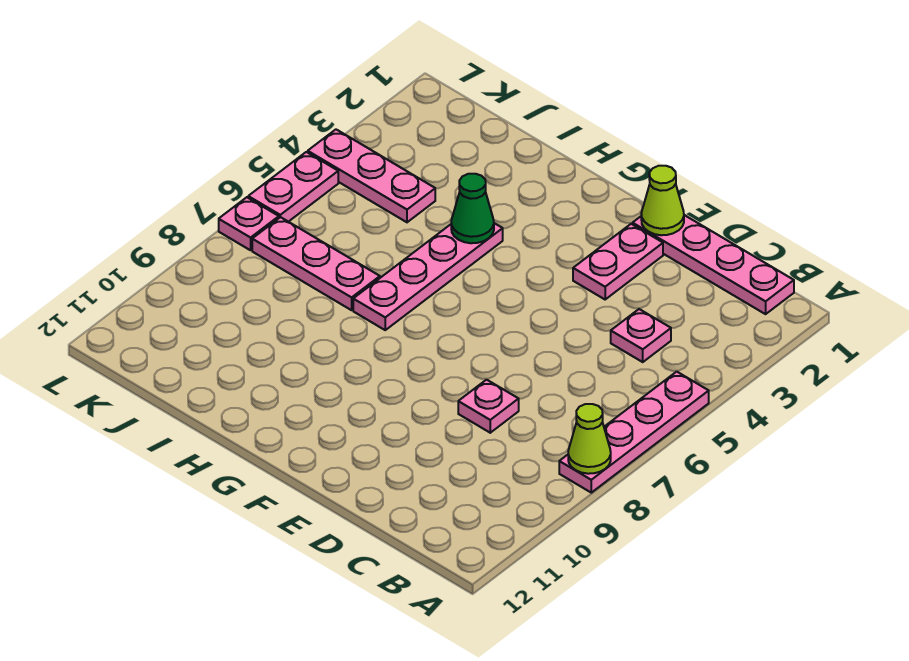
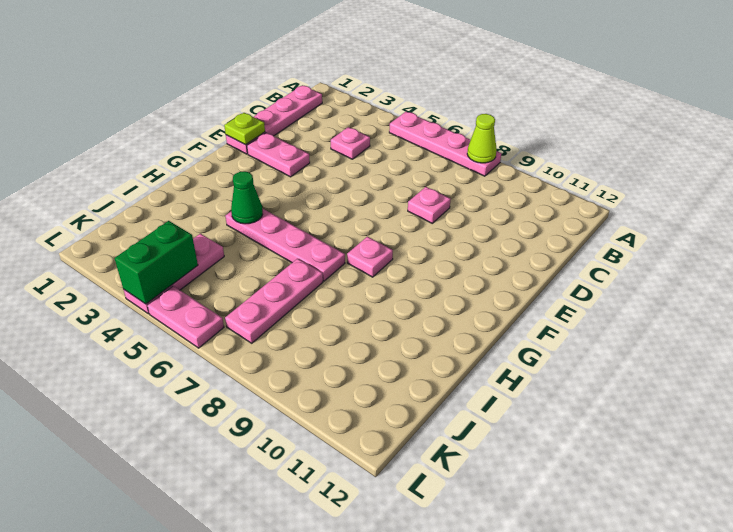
lime 1x1 cone [641,166,684,235] -> lime 1x1 plate [224,113,265,145]
none -> green 1x2 brick [115,221,198,304]
pink 1x1 plate [219,197,279,250] -> pink 1x1 plate moved to [347,237,393,277]

